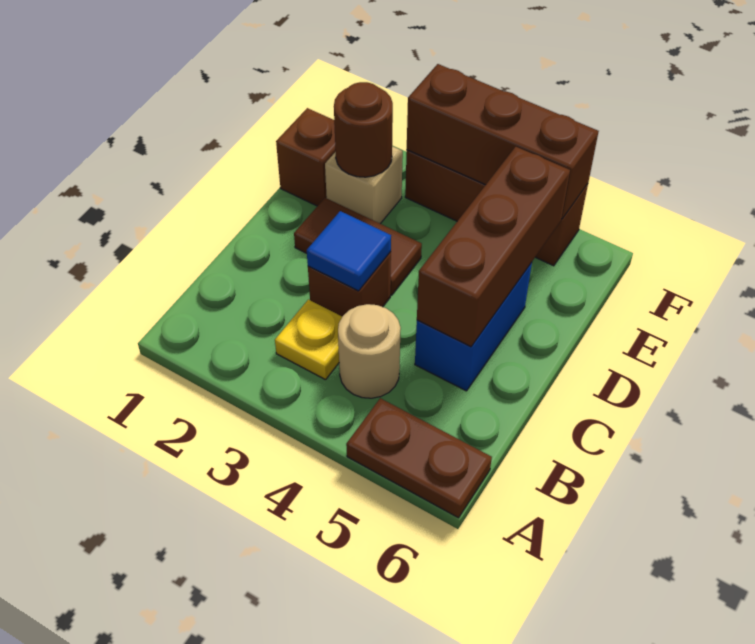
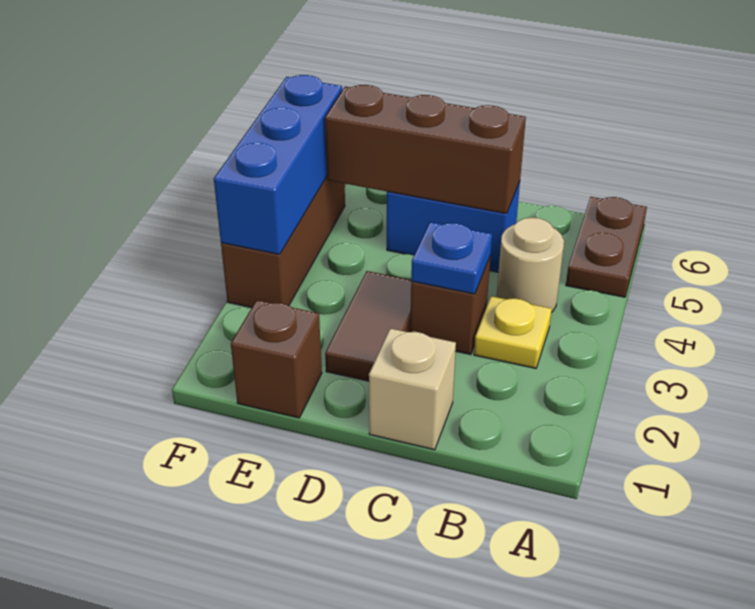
blue 1x1 tile [307,211,391,291] -> blue 1x1 plate [411,222,492,294]
tan 1x1 brick [325,146,403,224] -> tan 1x1 brick moved to [369,328,456,450]
brown 1x1 round brick [334,82,393,177] -> none
brown 1x3 brick [407,64,599,219] -> blue 1x3 brick [214,75,342,255]

